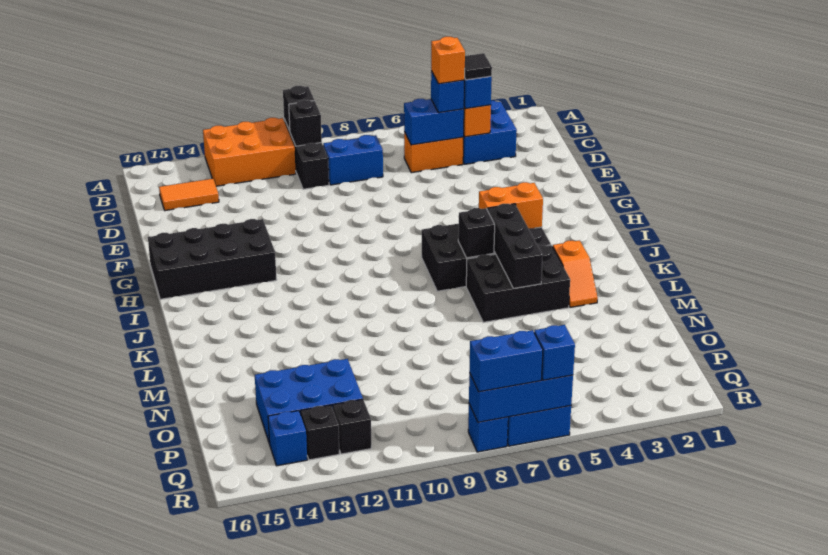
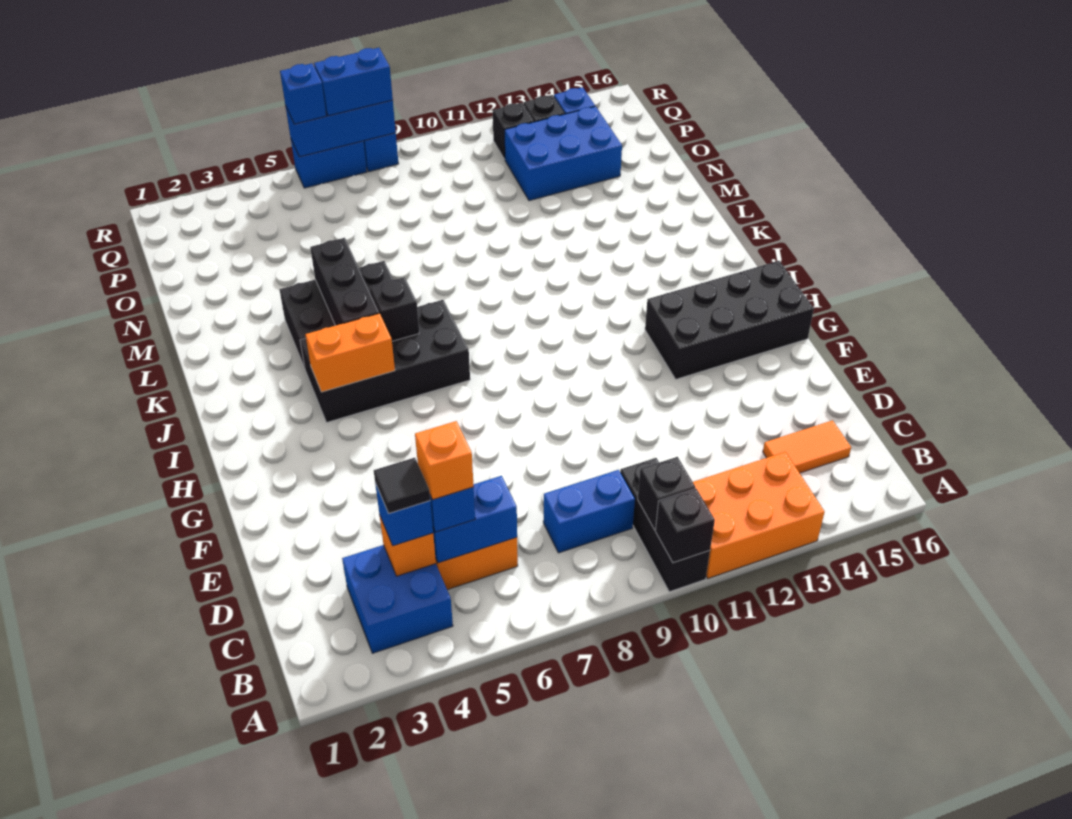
orange 1x2 slope [553,240,598,307] -> none

